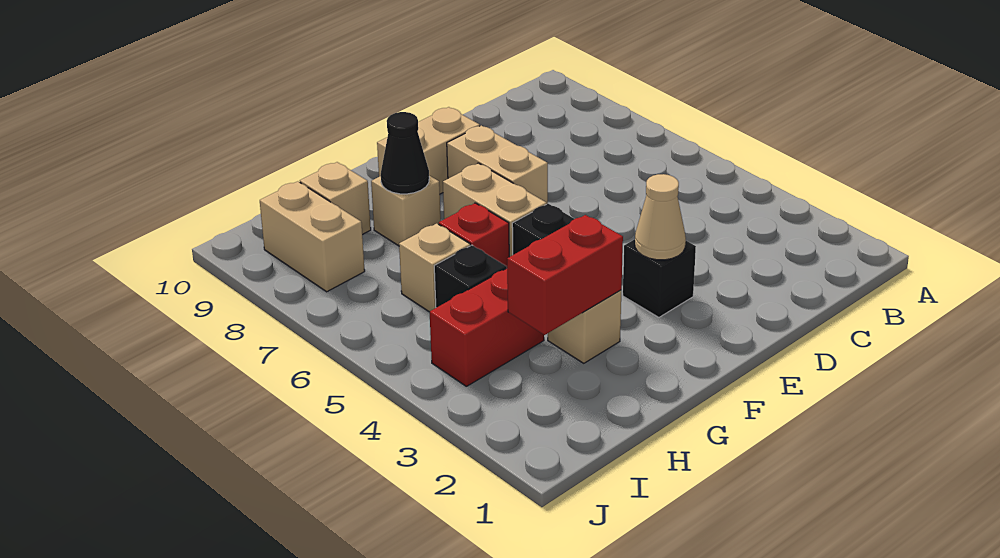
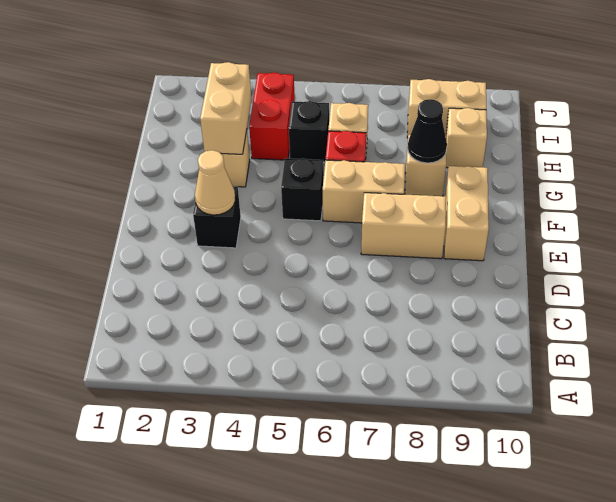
red 1x2 brick [507,215,623,335] -> tan 1x2 brick [200,62,251,154]

